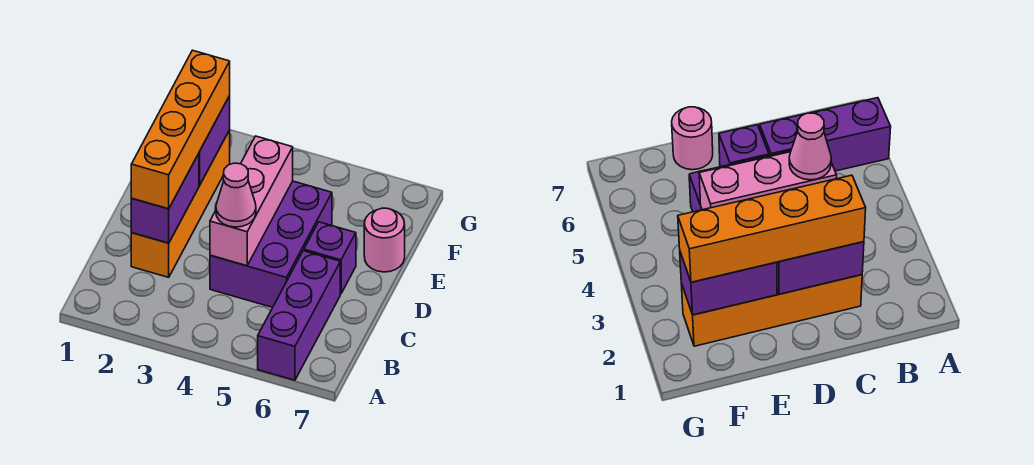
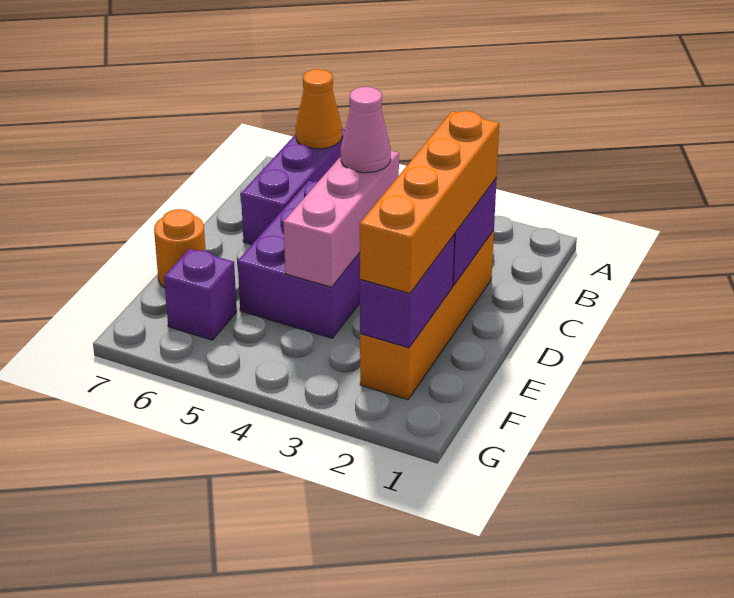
none -> orange 1x1 cone [296,69,342,149]
purple 1x1 brick [304,222,356,294] -> purple 1x1 brick moved to [164,249,237,340]
pink 1x1 round brick [364,208,405,272] -> orange 1x1 round brick [154,209,206,288]

